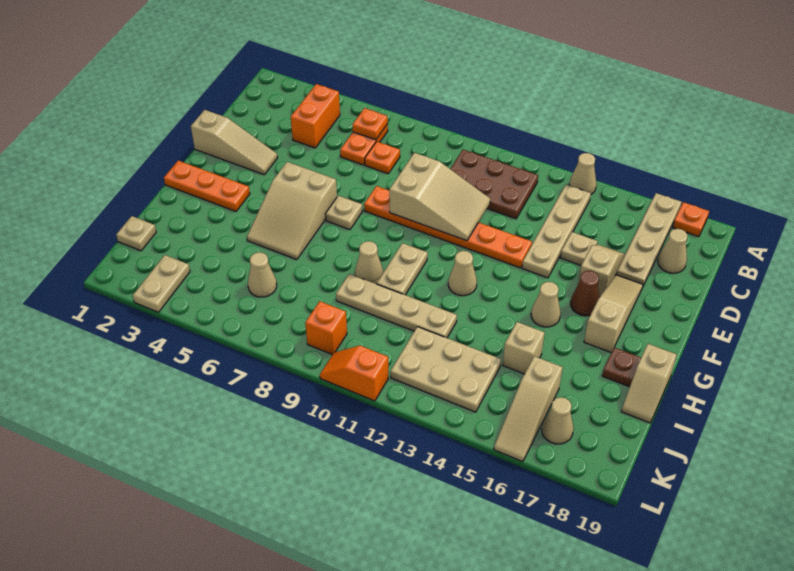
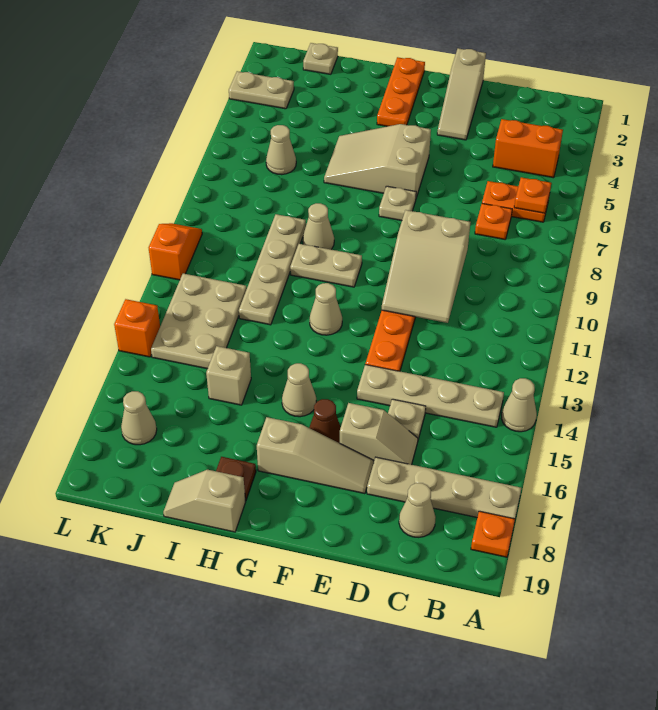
brown 2x3 plate [450,150,538,219] -> none
tan 1x3 slope [494,356,563,462] -> none
orange 1x1 brick [305,301,347,355] -> orange 1x1 brick moved to [114,299,160,357]

